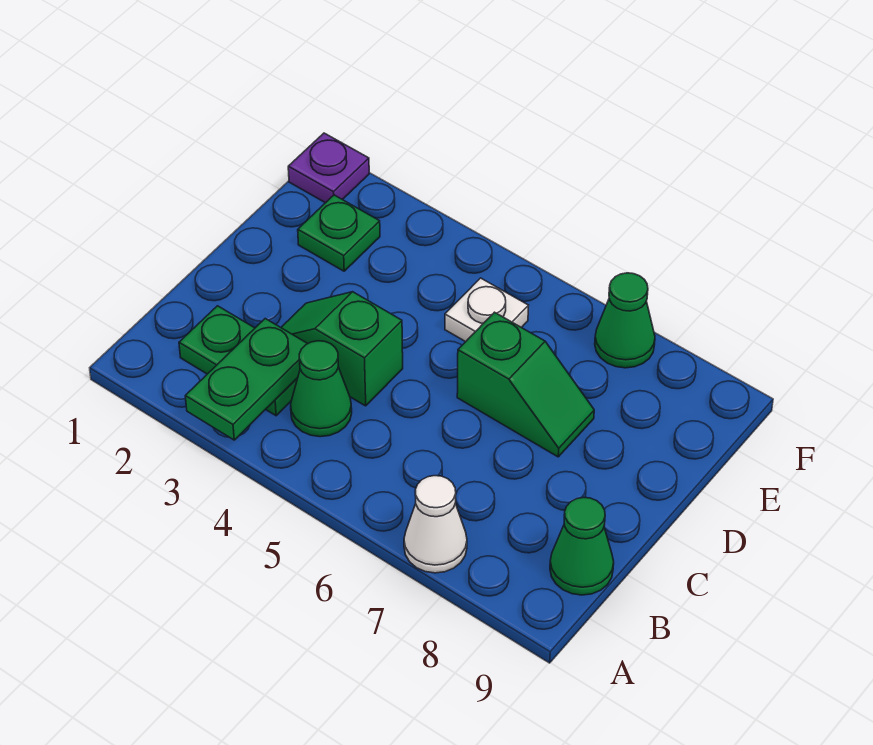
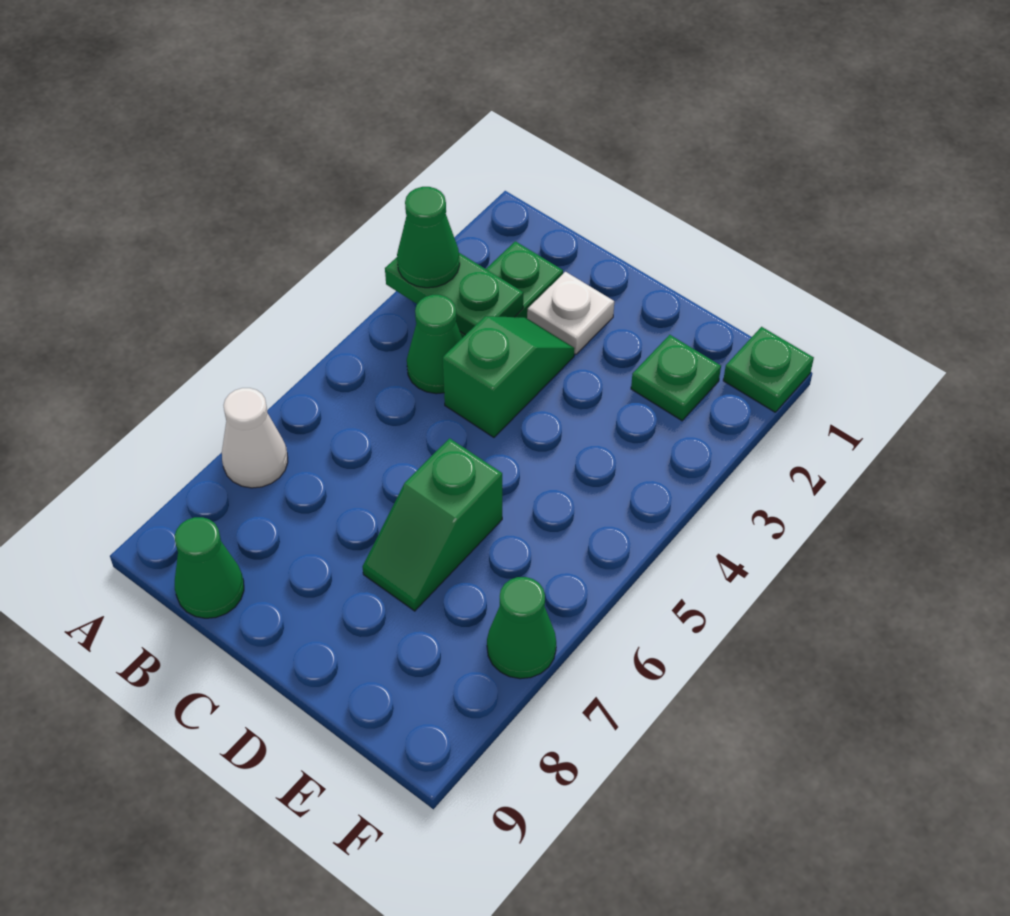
none -> green 1x1 cone [397,187,460,288]
white 1x1 plate [445,278,529,342] -> white 1x1 plate moved to [527,272,614,354]
purple 1x1 plate [288,133,369,203] -> green 1x1 plate [723,327,814,412]

